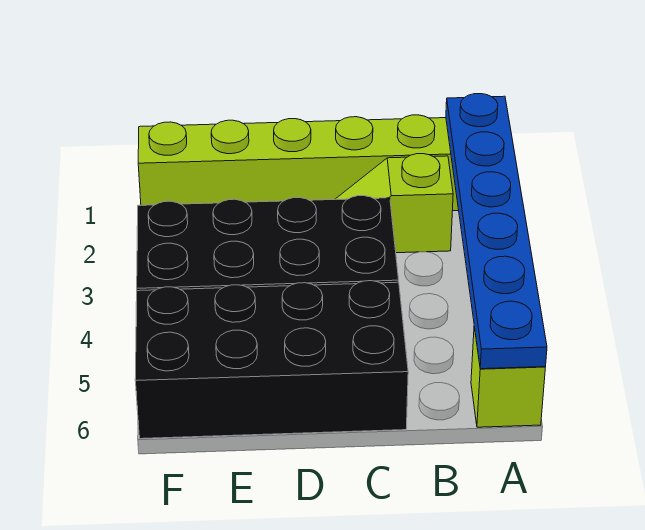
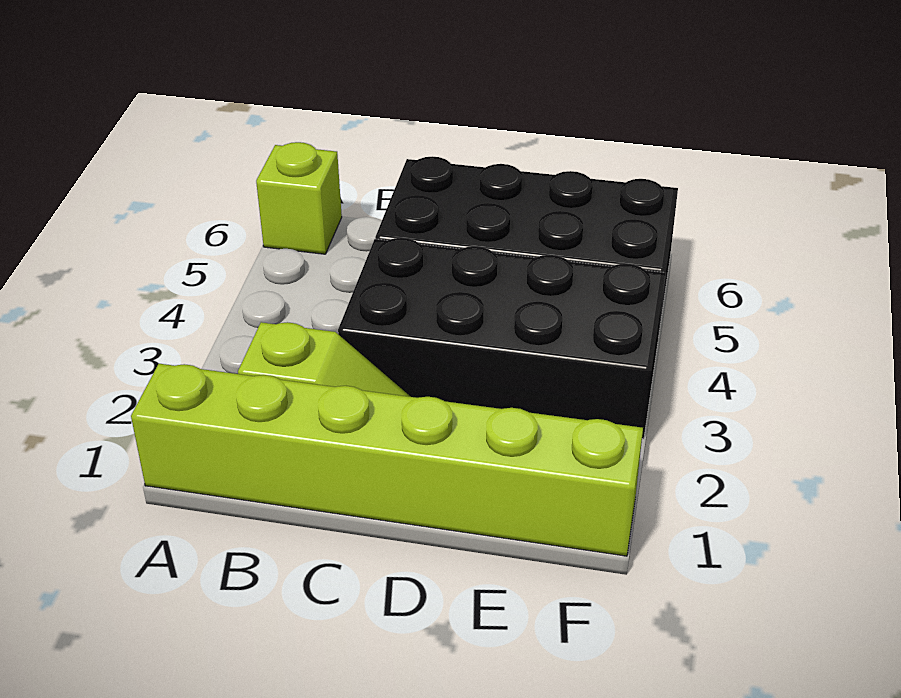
blue 1x6 plate [446,94,547,369] -> none

